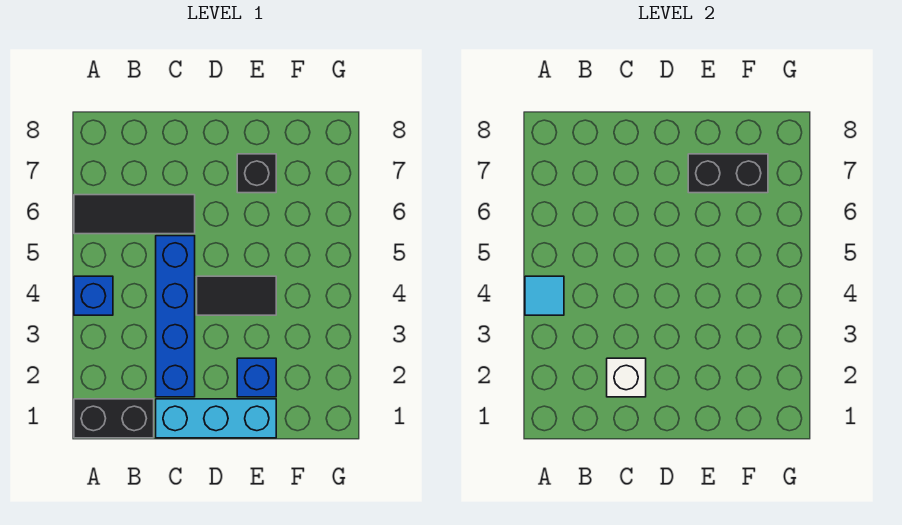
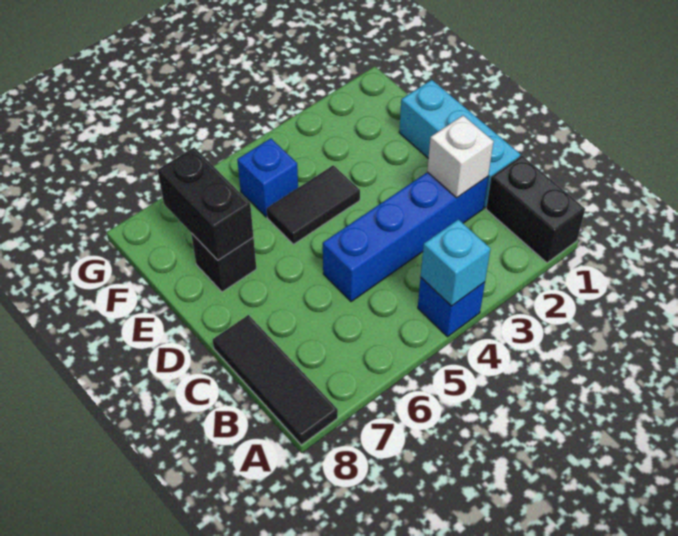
cyan 1x1 tile [525,276,564,315] -> cyan 1x1 brick [421,219,491,306]
black 1x3 tile [74,195,195,234] -> black 1x3 tile moved to [213,315,338,445]
black 1x2 tile [197,276,276,315] -> black 1x2 tile turned to [267,165,360,244]
blue 1x1 brick [237,358,276,397] -> blue 1x1 brick moved to [237,138,298,217]

